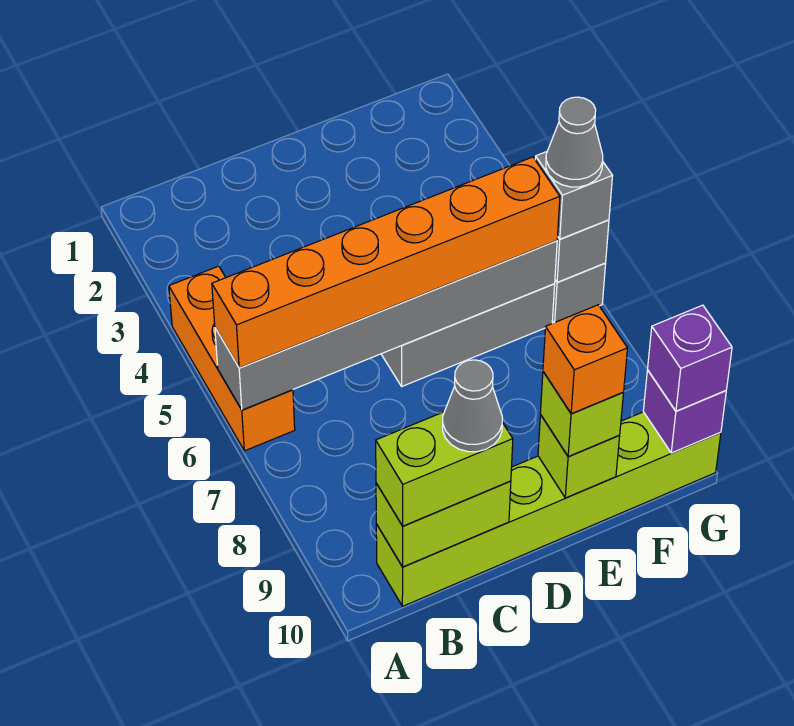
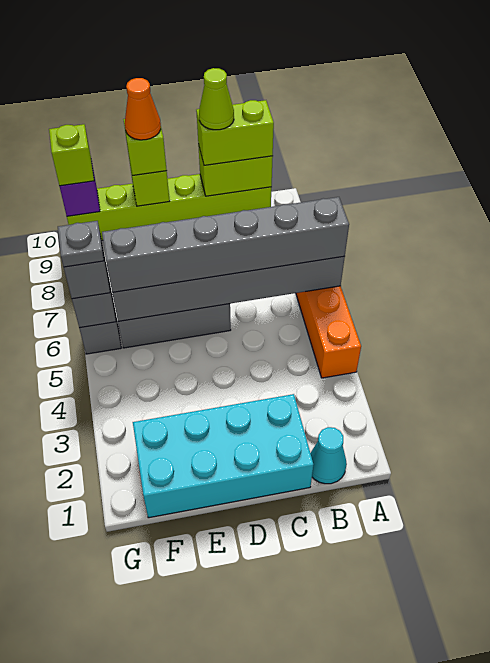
orange 1x6 brick [212,157,560,368] -> grey 1x6 brick [102,197,349,292]
none -> cyan 1x1 cone [310,427,347,484]
none -> cyan 2x4 brick [133,394,313,518]
grey 1x1 cone [443,360,502,452] -> lime 1x1 cone [199,68,234,130]
orange 1x1 brick [543,305,628,414] -> orange 1x1 cone [125,78,161,140]
grey 1x1 cone [546,97,603,187] -> grey 1x1 plate [58,221,104,267]
purple 1x1 brick [648,305,732,411] -> lime 1x1 brick [49,124,94,186]

